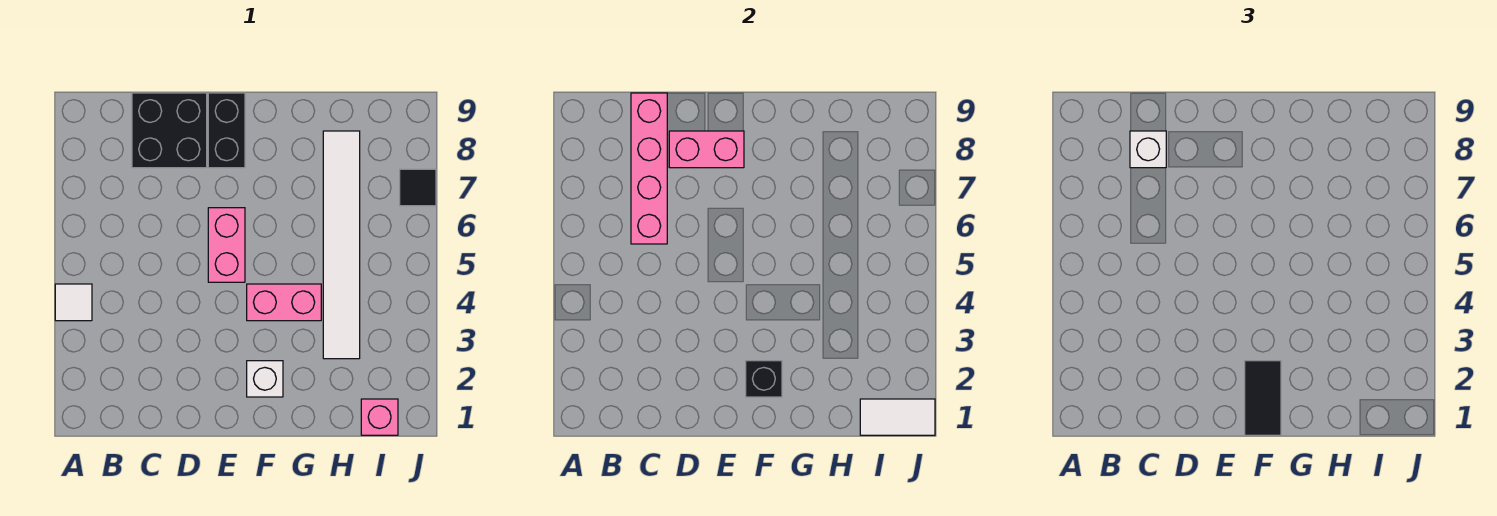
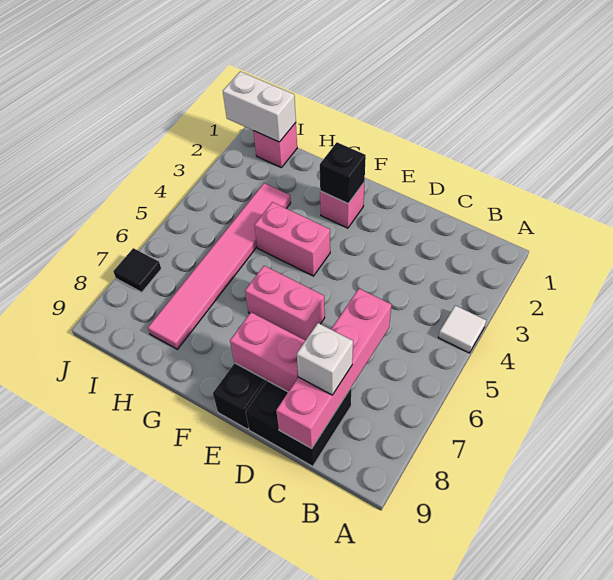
pink 1x2 brick [208,208,245,282] -> pink 1x2 brick turned to [245,266,325,341]
black 1x2 tile [1245,361,1281,435] -> none
white 1x1 brick [247,361,283,397] -> pink 1x1 brick [320,182,365,228]
white 1x6 tile [323,131,360,359] -> pink 1x6 tile [148,183,291,349]
white 1x2 tile [860,399,935,435] -> white 1x2 brick [223,71,296,142]

